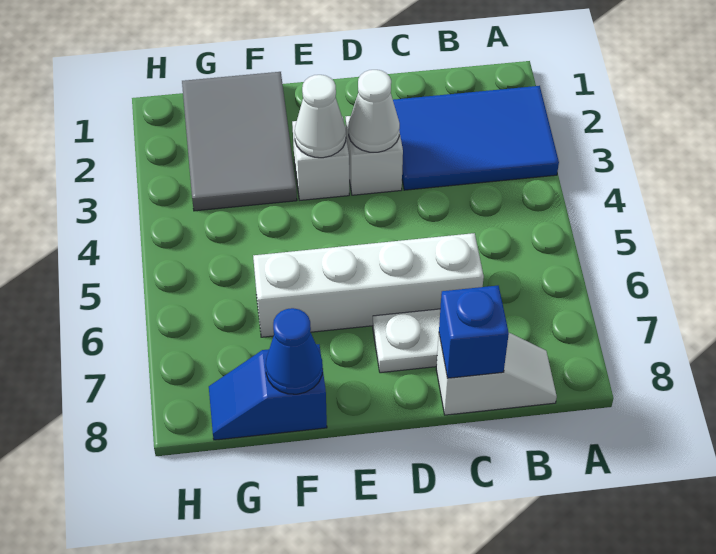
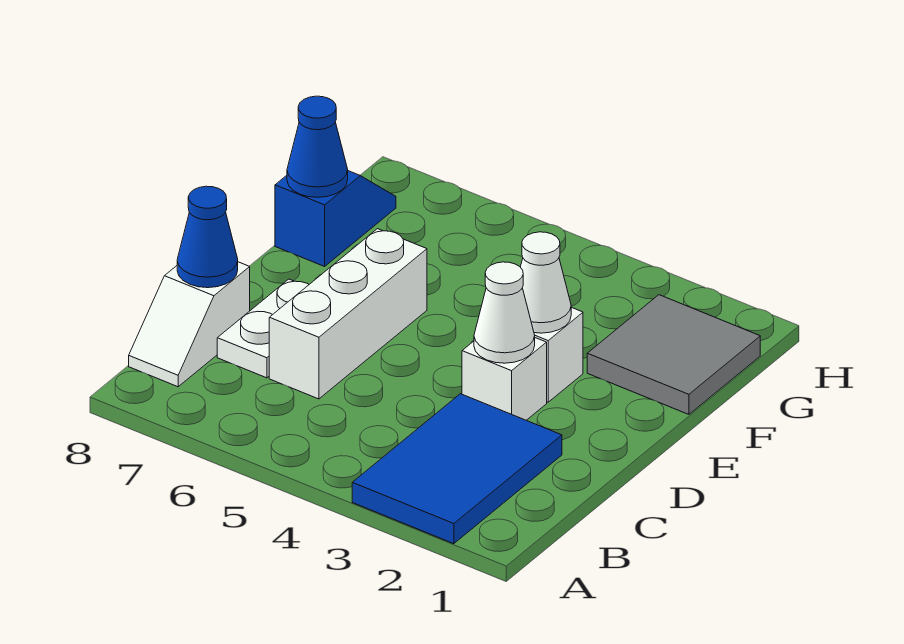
white 1x4 brick [253,233,484,337] -> white 1x3 brick [269,229,427,399]
blue 1x1 brick [439,286,509,378] -> blue 1x1 cone [177,186,238,288]
grey 2x3 tile [182,72,297,211] -> grey 2x2 tile [587,295,760,414]

